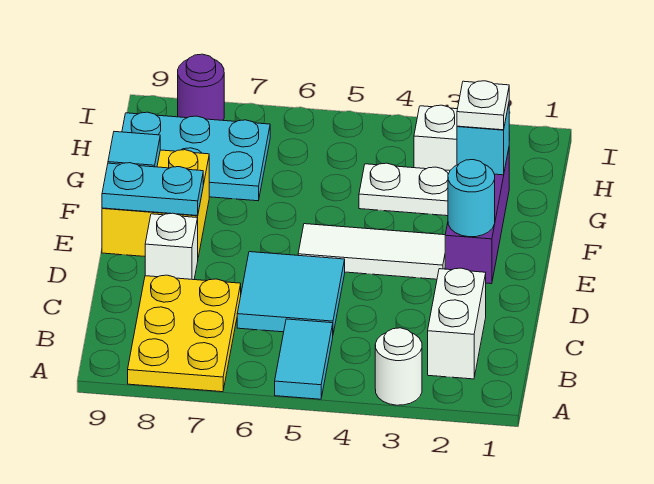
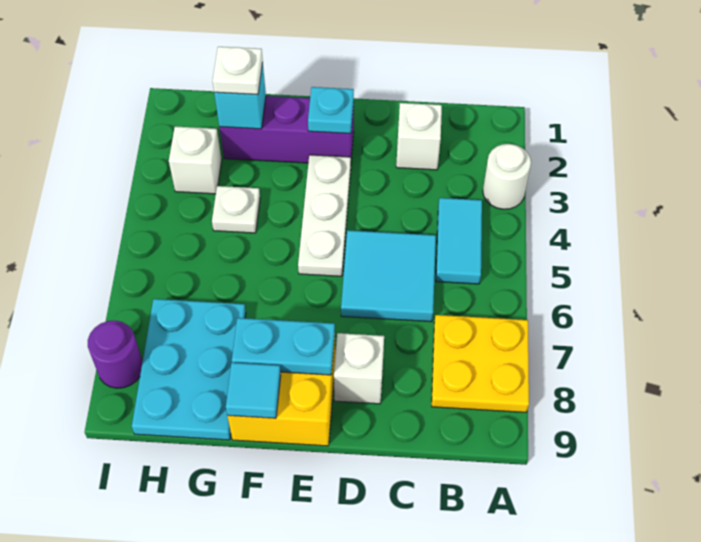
cyan 1x2 tile [275,319,333,399] -> cyan 1x2 tile turned to [436,198,482,284]
yellow 2x3 plate [128,275,241,392] -> yellow 2x2 plate [432,315,529,412]
white 1x2 brick [428,268,486,379] -> white 1x1 brick [396,103,442,170]
cyan 1x1 round brick [448,160,495,237] -> cyan 1x1 plate [308,87,354,134]
white 1x3 tile [298,224,445,279] -> white 1x3 plate [298,155,351,276]
cyan 1x2 plate [102,163,203,216] -> cyan 1x2 plate turned to [232,318,335,375]
white 1x2 plate [359,163,450,216] -> white 1x1 plate [212,186,260,233]

